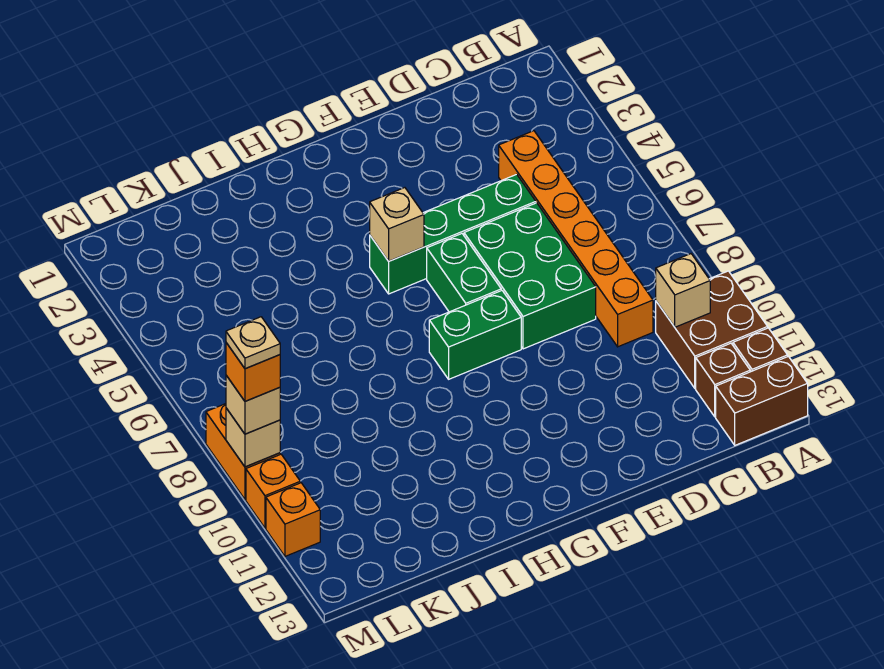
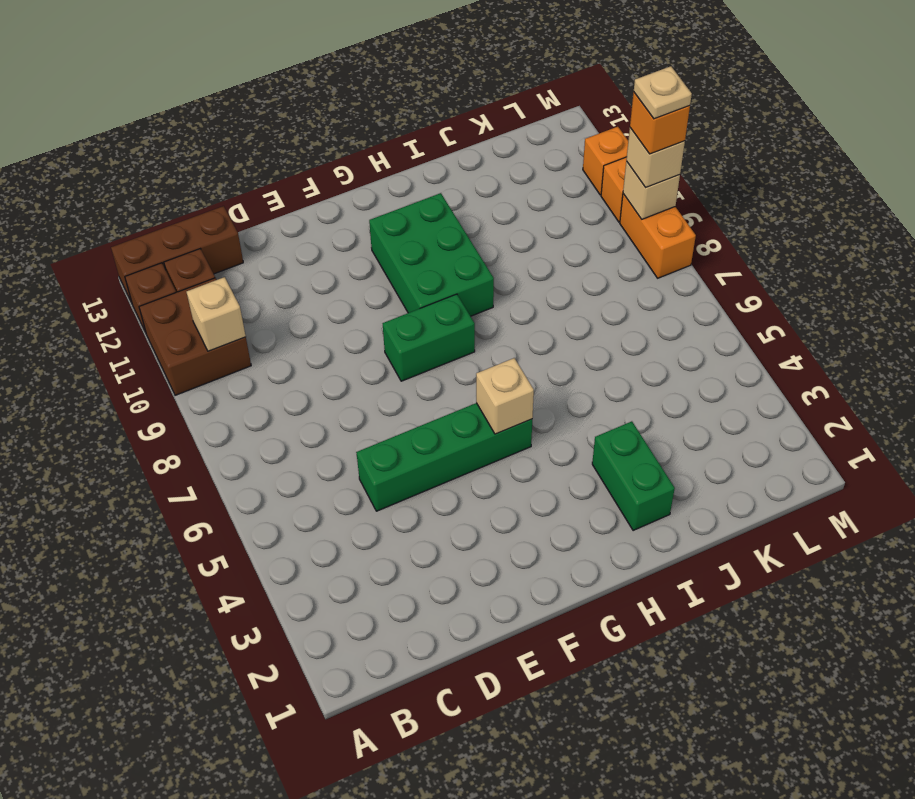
brown 1x2 brick [716,356,808,445] -> brown 1x3 brick [111,206,243,303]
orange 1x6 brick [499,131,653,347] -> none
green 2x3 brick [464,203,596,349] -> green 2x3 brick moved to [369,193,494,316]
green 1x2 brick [427,234,501,312] -> green 1x2 brick moved to [592,421,675,531]

